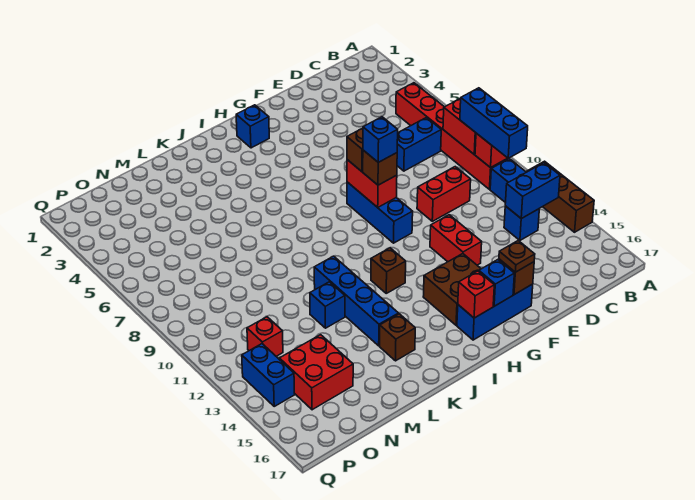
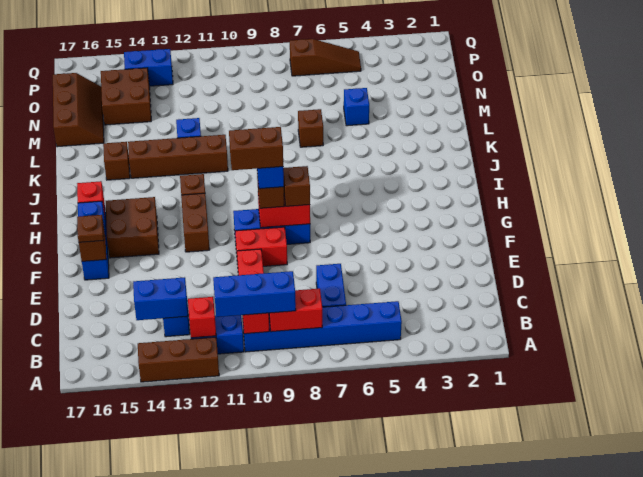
red 1x6 brick [396,83,508,189] -> blue 1x6 brick [243,301,402,352]
blue 1x2 brick [505,163,560,219] -> blue 1x2 brick turned to [133,277,188,320]
red 1x2 brick [430,215,482,265] -> red 1x2 brick moved to [235,227,287,266]
none -> brown 1x2 brick [229,127,283,170]
none -> brown 1x2 brick [181,193,210,252]
blue 1x1 brick [236,105,269,148] -> blue 1x1 brick moved to [344,88,369,126]
blue 1x4 brick [314,256,399,346] -> brown 1x4 brick [128,135,228,178]
none -> brown 1x1 brick [298,109,323,147]
none -> brown 2x3 slope [53,73,104,147]
red 2x2 brick [279,335,353,410] -> brown 2x2 brick [101,68,151,125]
red 1x1 brick [247,317,283,356] -> red 1x1 brick moved to [188,297,216,338]
none -> brown 1x3 slope [290,39,361,76]

